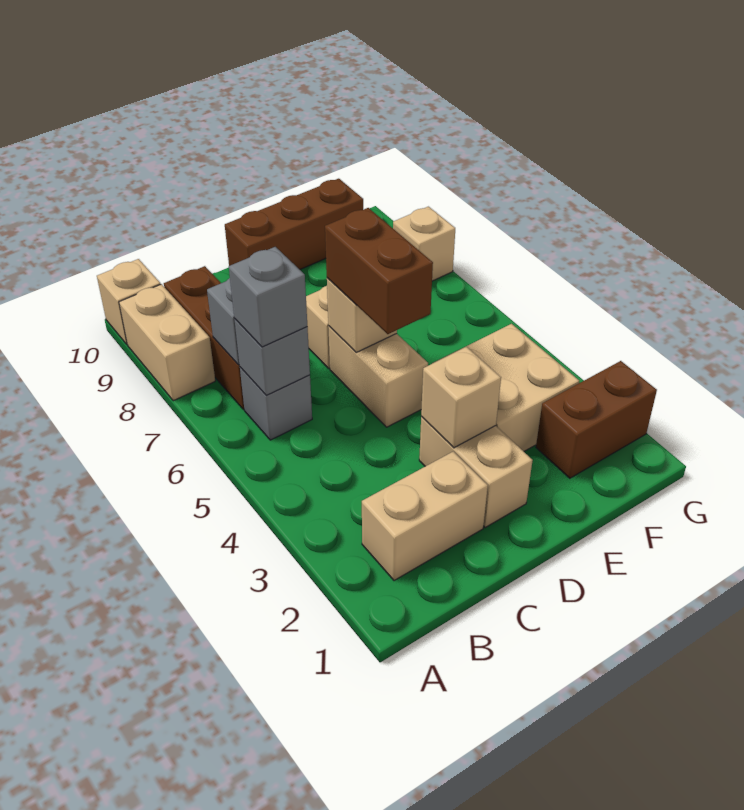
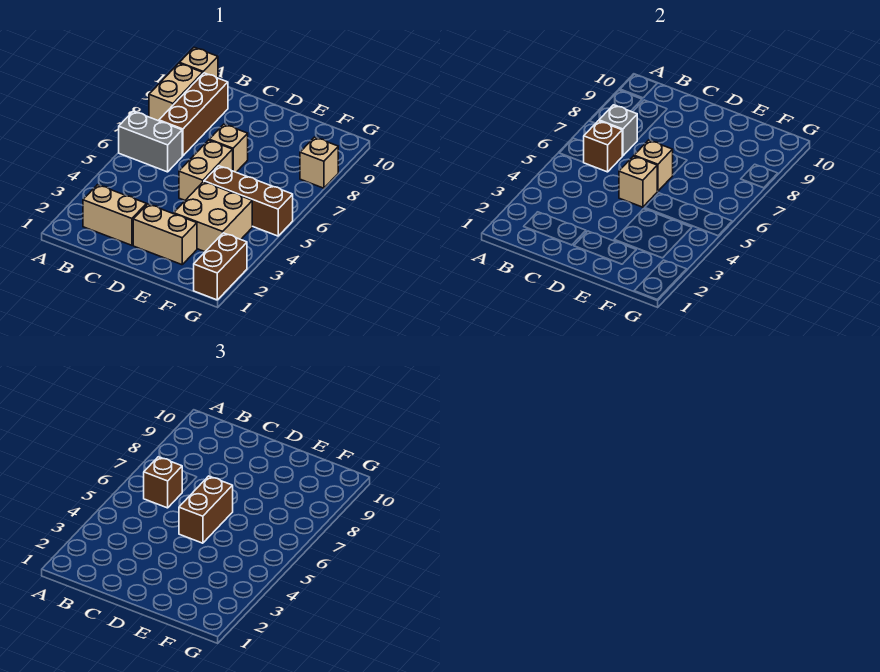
grey 1x1 brick [240,367,312,440] -> grey 1x2 brick [119,111,182,172]
grey 1x1 brick [234,319,310,395] -> brown 1x1 brick [584,121,622,172]
grey 1x1 brick [229,247,307,347] -> brown 1x1 brick [144,457,183,508]
tan 1x2 brick [419,416,533,527] -> tan 1x2 brick turned to [133,204,197,265]
tan 1x1 brick [421,347,501,448] -> tan 1x1 brick moved to [619,156,657,207]
brown 1x3 brick [225,179,363,270] -> brown 1x3 brick moved to [204,166,293,236]
brown 1x2 brick [536,361,657,478] -> brown 1x2 brick turned to [194,233,247,300]

